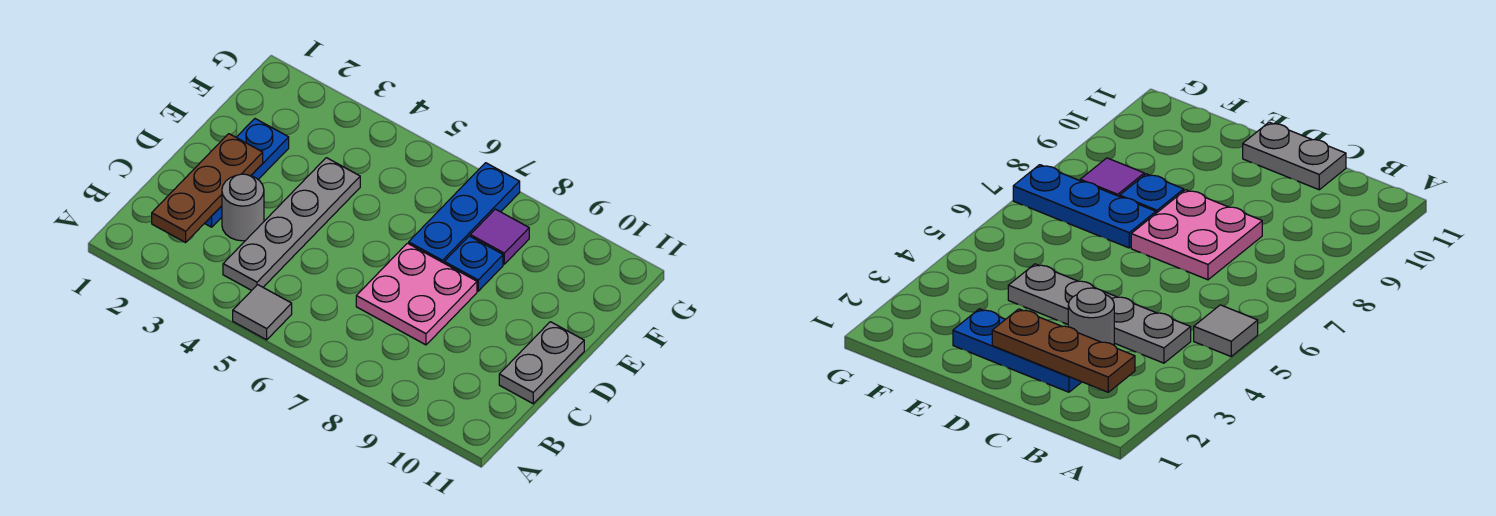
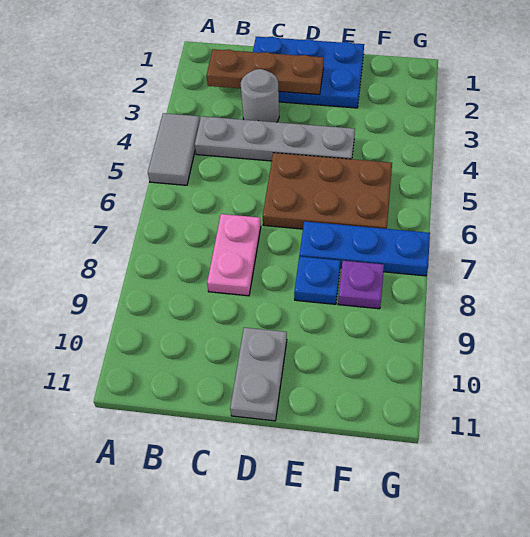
grey 1x1 tile [233,285,292,340] -> grey 1x2 tile [148,113,200,185]
blue 1x3 plate [204,119,289,227] -> blue 2x3 plate [253,37,364,108]
pink 2x2 plate [356,243,477,345] -> pink 1x2 plate [207,214,261,296]
grey 1x2 plate [499,322,584,404] -> grey 1x2 plate turned to [230,328,287,421]
none -> brown 2x3 plate [263,153,392,229]
purple 1x1 tile [470,209,529,264] -> purple 1x1 plate [338,261,384,309]

